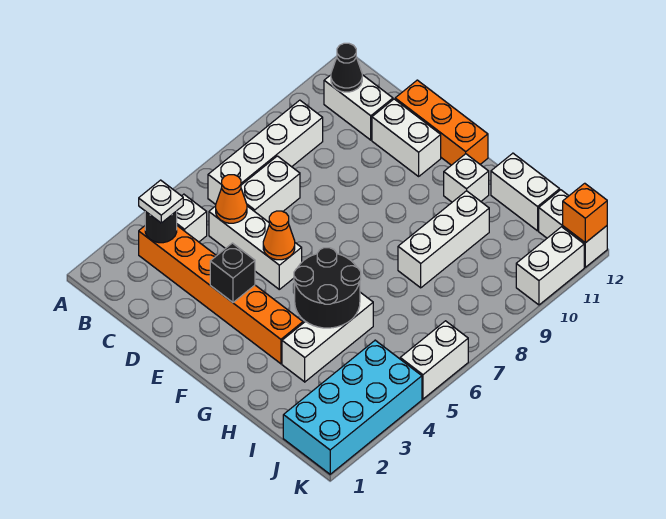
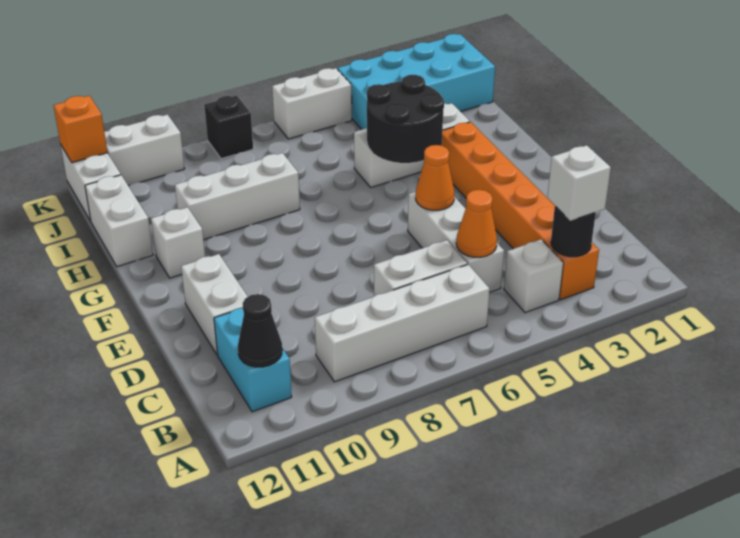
white 1x1 plate [139,180,183,223] -> white 1x1 brick [547,145,611,221]
white 1x2 brick [324,75,393,140] -> cyan 1x2 brick [214,308,292,412]
orange 1x3 brick [395,80,488,165] -> none
black 1x1 brick [210,243,255,302] -> black 1x1 brick moved to [204,96,253,159]

